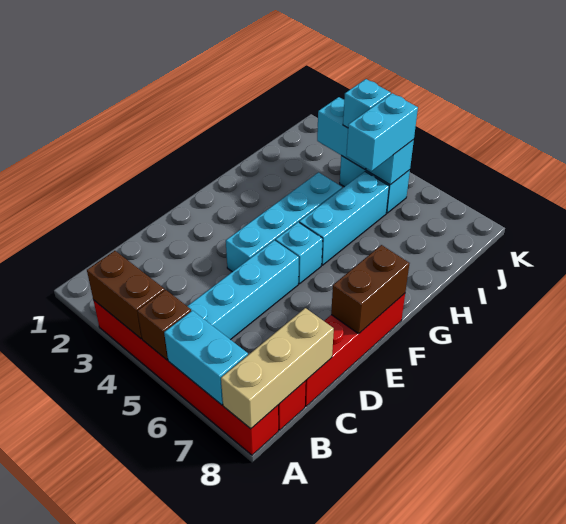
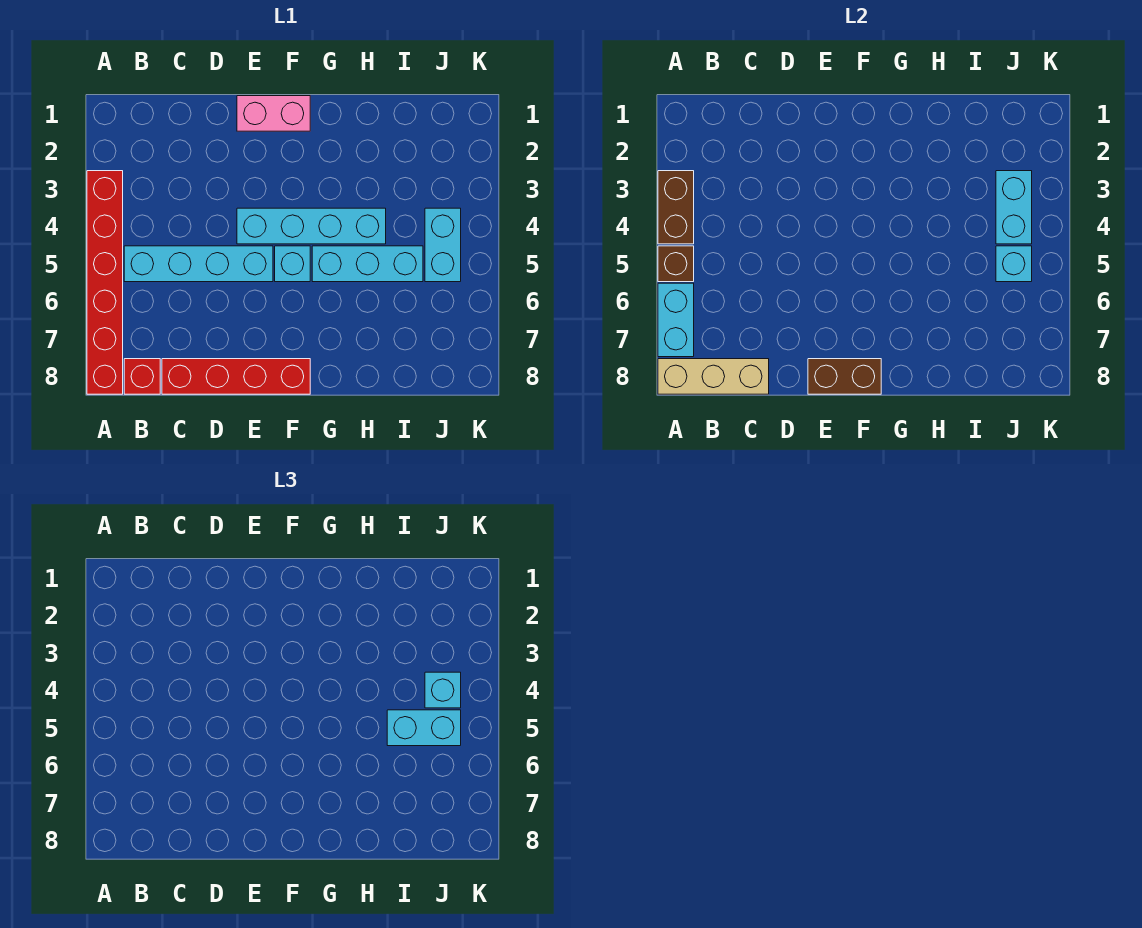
none -> pink 1x2 brick [237,96,310,131]

